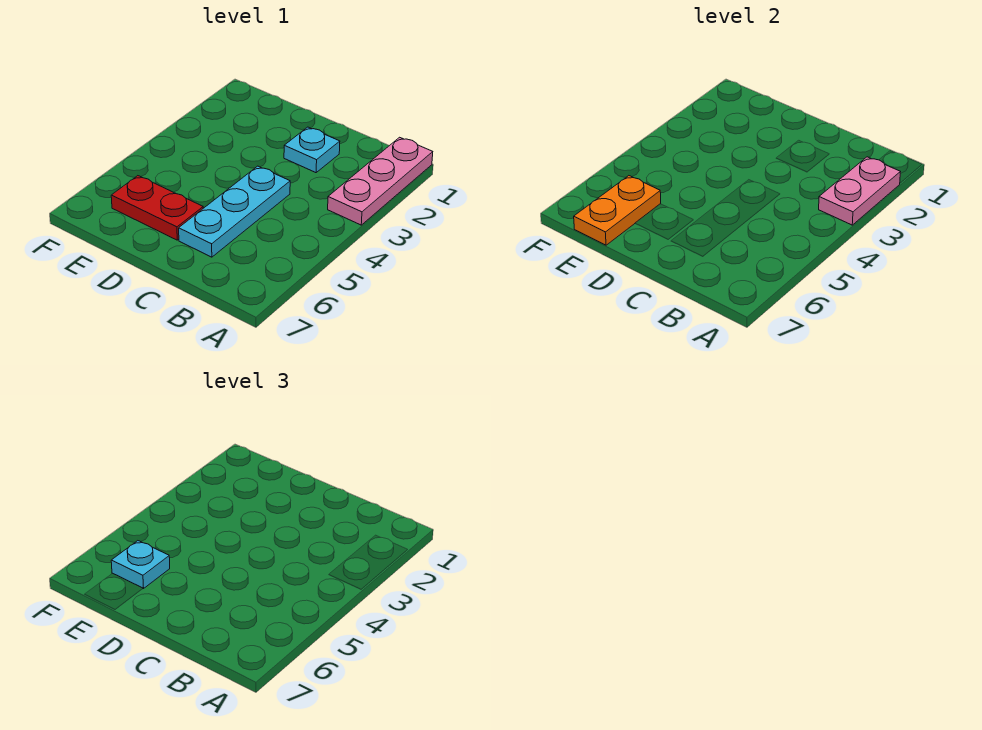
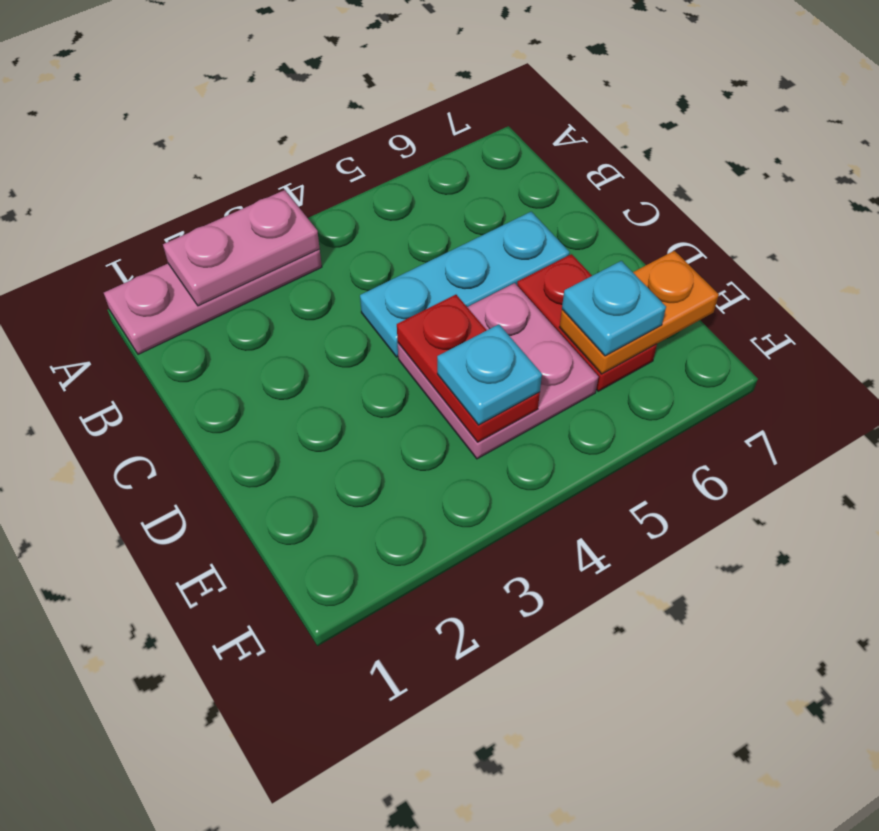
cyan 1x1 plate [284,127,340,173] -> cyan 1x1 plate moved to [437,324,542,425]
none -> pink 2x2 plate [398,283,598,459]
none -> red 1x2 plate [397,295,540,442]

